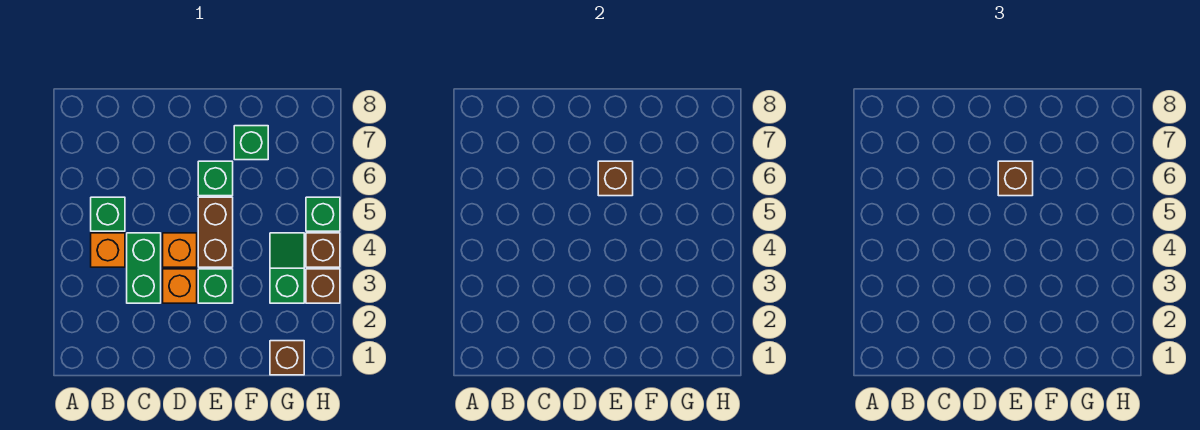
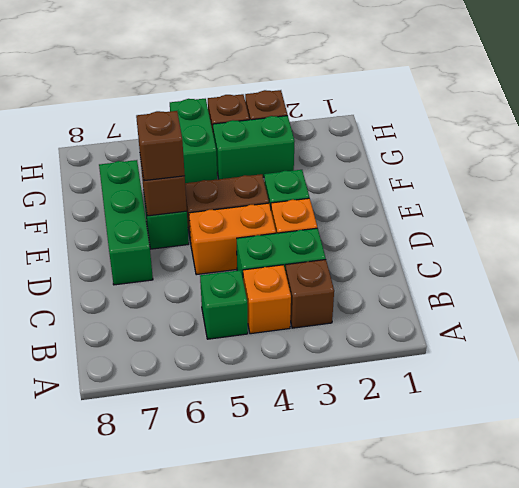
orange 1x1 brick [163,233,197,267] -> orange 1x2 brick [189,203,276,275]
green 1x1 brick [234,126,268,160] -> green 1x3 brick [99,160,153,285]
brown 1x1 brick [270,341,304,375] -> brown 1x1 brick moved to [286,260,334,328]
green 1x2 slope [270,233,304,303] -> green 1x2 brick [213,116,295,179]
green 1x1 brick [306,197,340,231] -> green 1x2 brick [170,99,217,183]

